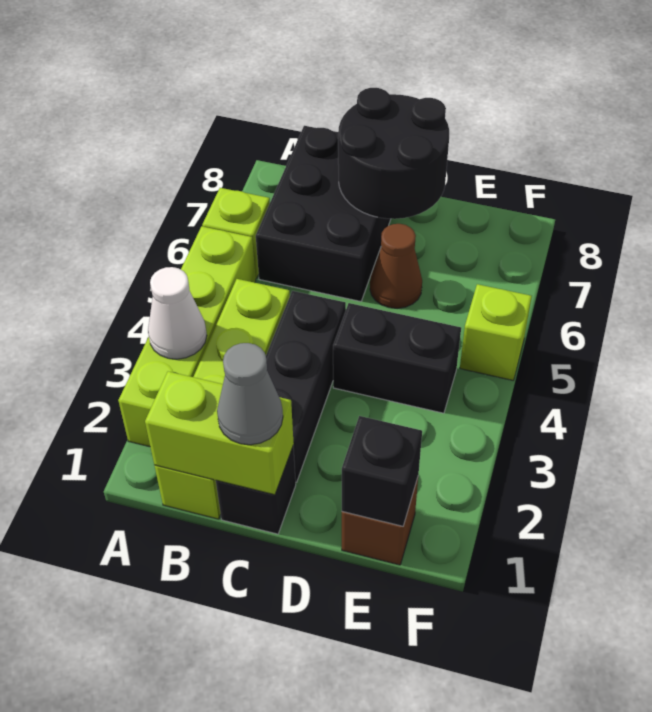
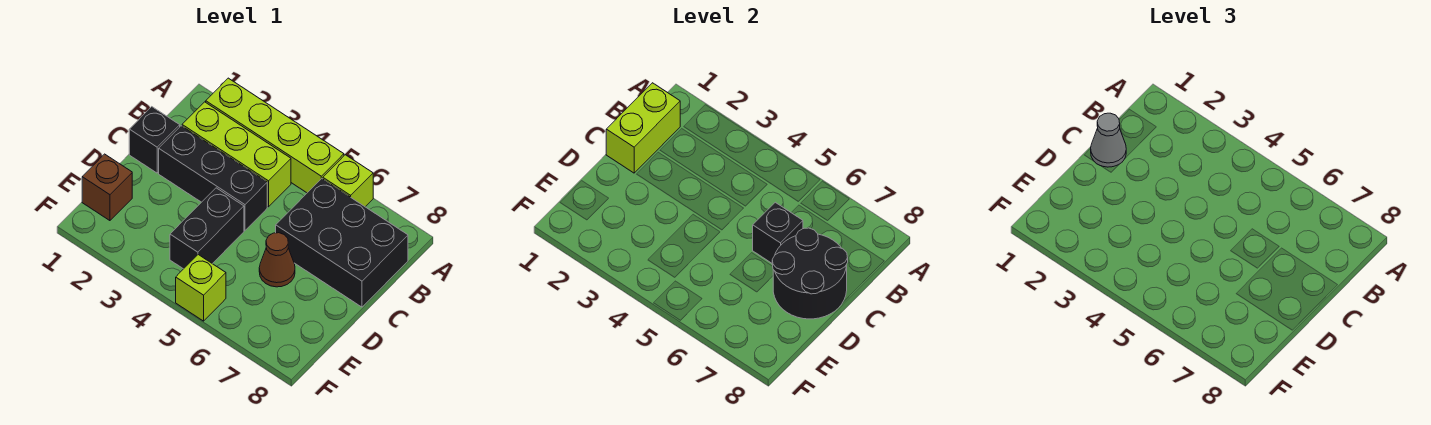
white 1x1 cone [148,267,207,359] -> none
lime 1x4 brick [155,279,290,519] -> lime 1x3 brick [182,102,291,207]
black 1x1 brick [342,416,422,526] -> black 1x1 brick moved to [753,202,803,263]

